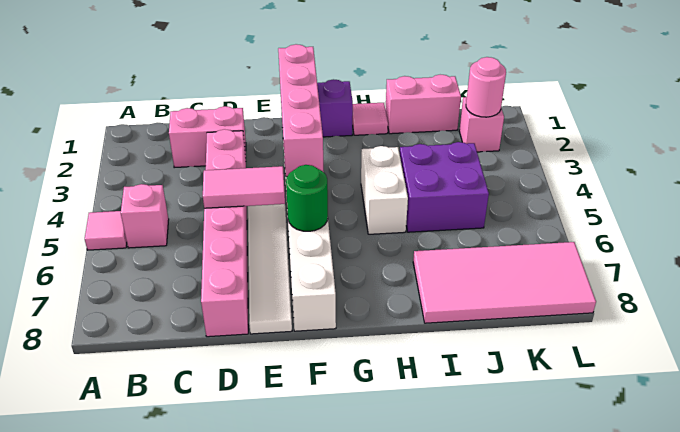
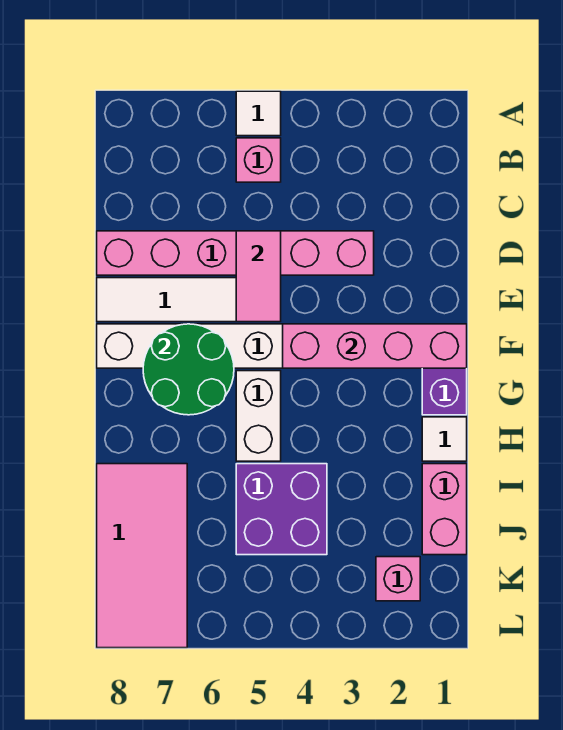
pink 1x1 tile [85,211,127,250] -> white 1x1 tile [236,91,281,136]
pink 1x2 brick [169,106,246,168] -> none
green 1x1 round brick [286,165,328,231] -> green 2x2 round brick [143,324,234,415]
pink 1x1 tile [352,103,388,135] -> white 1x1 tile [422,417,467,461]
white 1x2 brick [361,146,408,234] -> white 1x2 brick turned to [236,371,281,461]
pink 1x1 round brick [466,57,506,117] -> none

